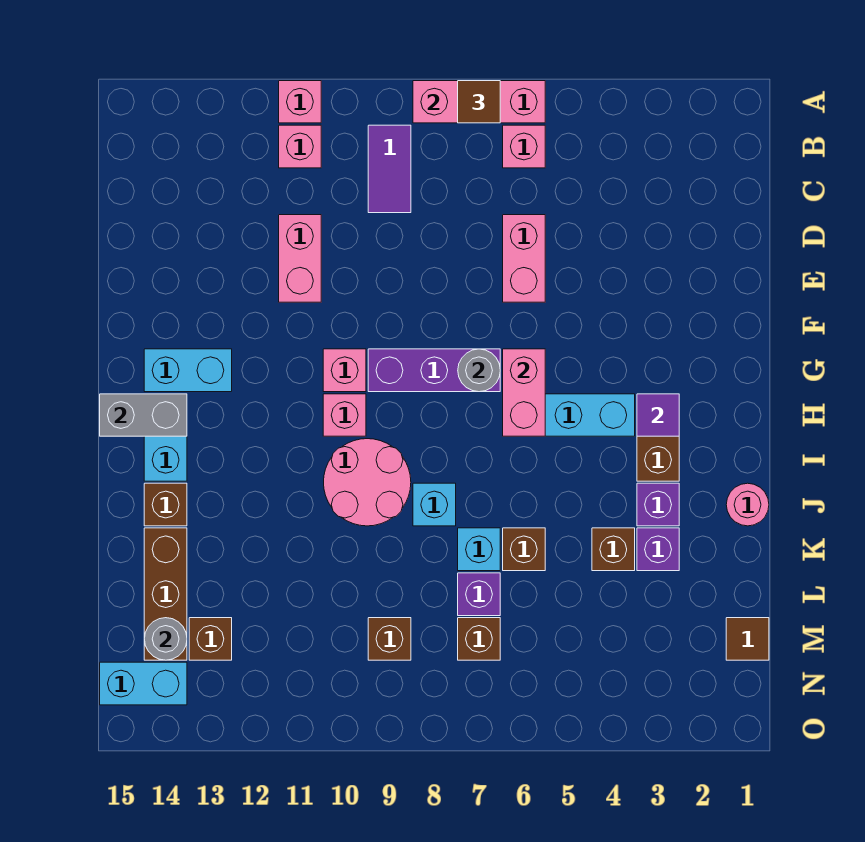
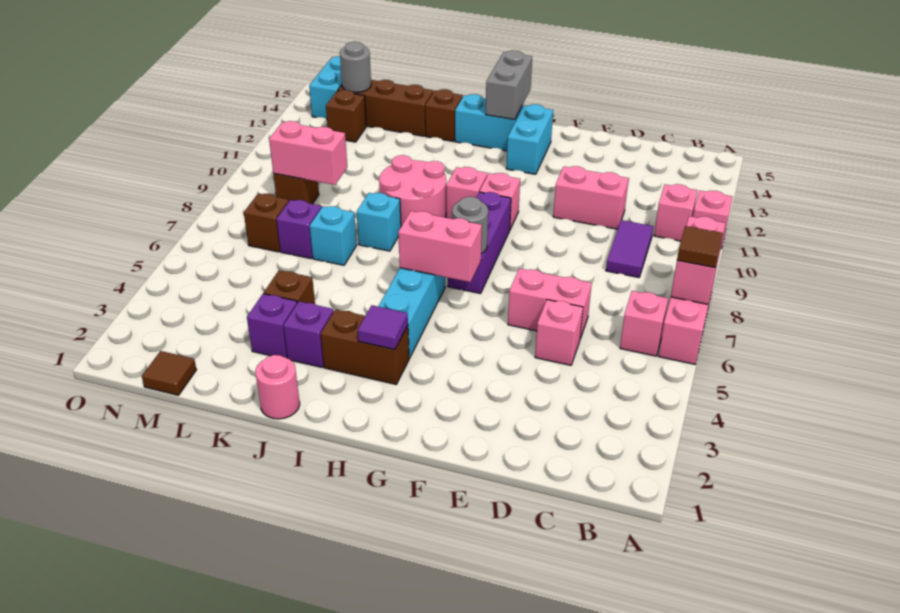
purple 1x2 tile [368,125,411,213] -> purple 1x2 tile turned to [606,220,653,277]
none -> pink 1x1 brick [535,300,583,365]
brown 1x1 brick [503,528,545,571] -> none
none -> pink 1x2 brick [269,121,347,185]

